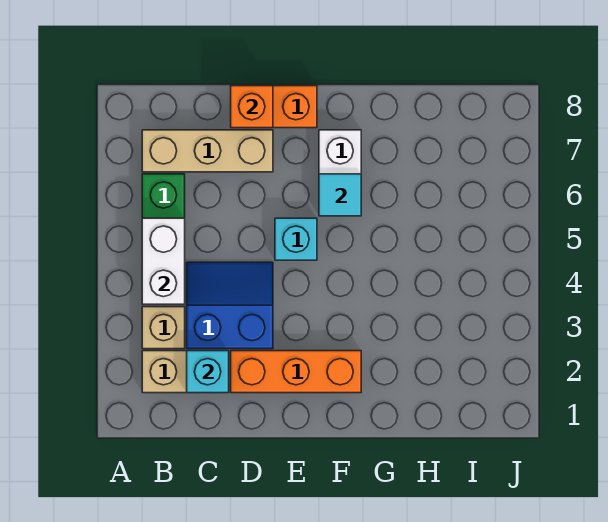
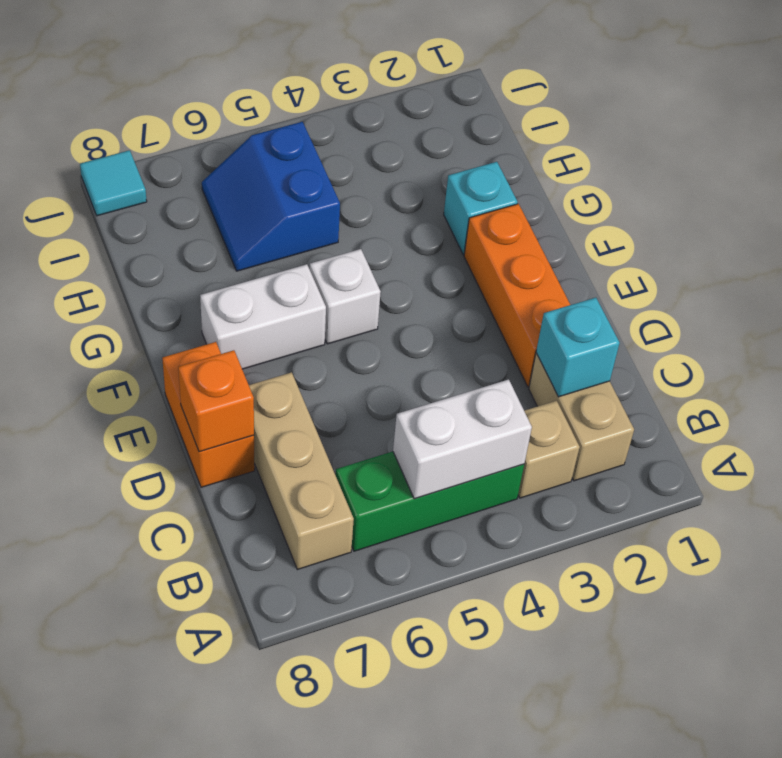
blue 2x2 slope [187,262,273,349] -> blue 2x2 slope moved to [202,122,340,271]
cyan 1x1 brick [275,218,317,260] -> cyan 1x1 brick moved to [444,162,518,255]
none -> white 1x1 brick [310,249,381,344]
cyan 1x1 tile [319,174,361,216] -> cyan 1x1 tile moved to [80,150,147,216]

